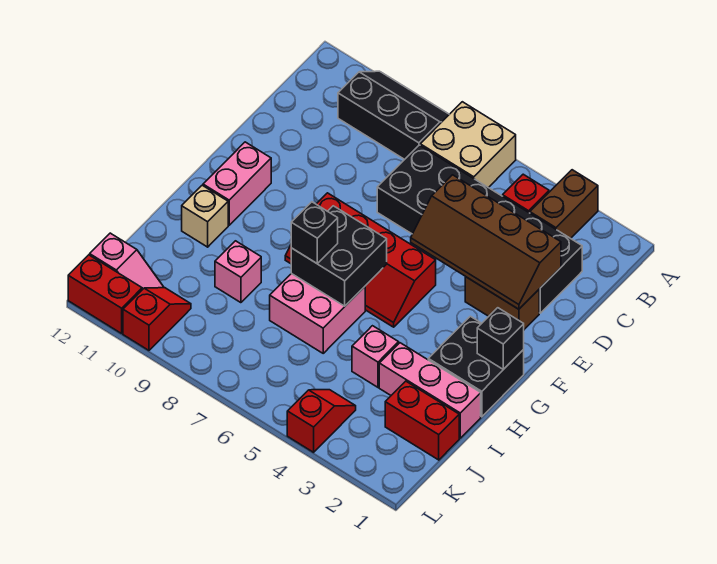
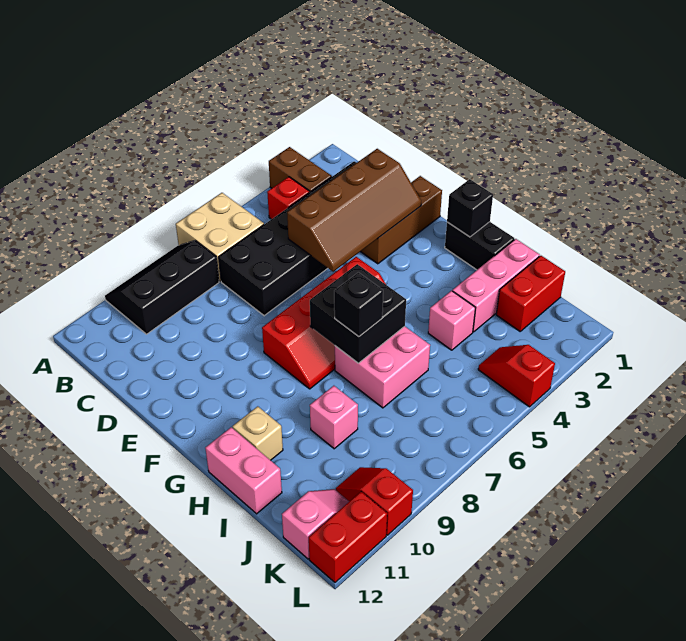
brown 1x2 brick [465,277,539,329] -> brown 1x3 brick [360,176,442,264]
pink 1x2 brick [203,142,271,225] -> pink 1x2 brick moved to [205,427,282,514]
black 2x2 brick [428,316,524,417] -> black 1x2 brick [445,222,514,270]

